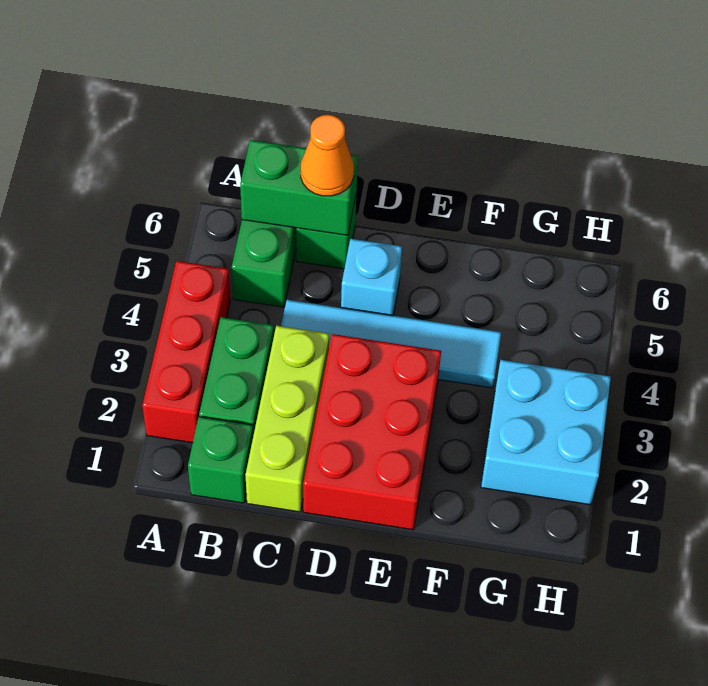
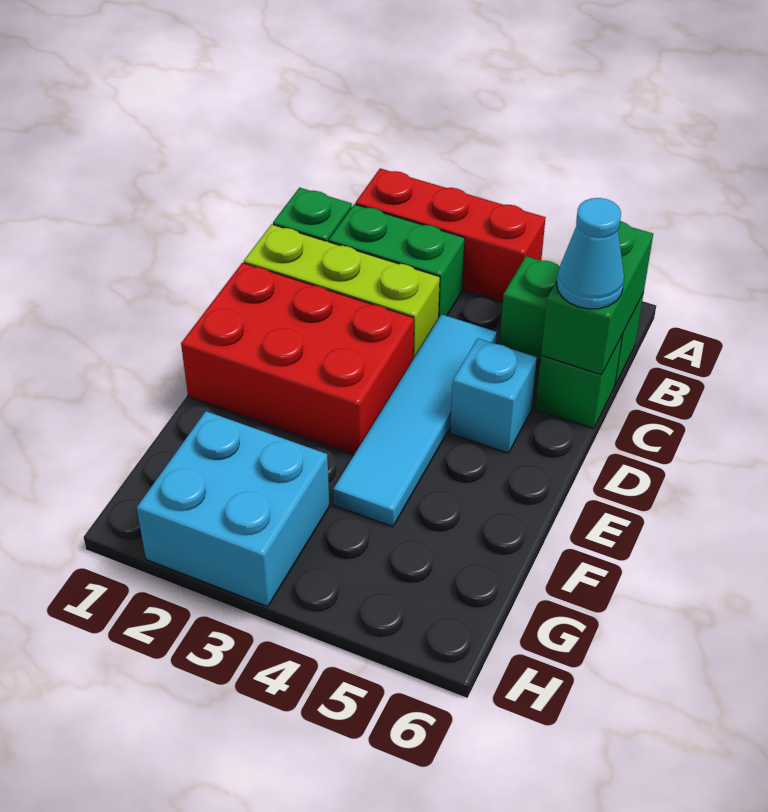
orange 1x1 cone [301,115,354,196] -> cyan 1x1 cone [557,198,624,309]

